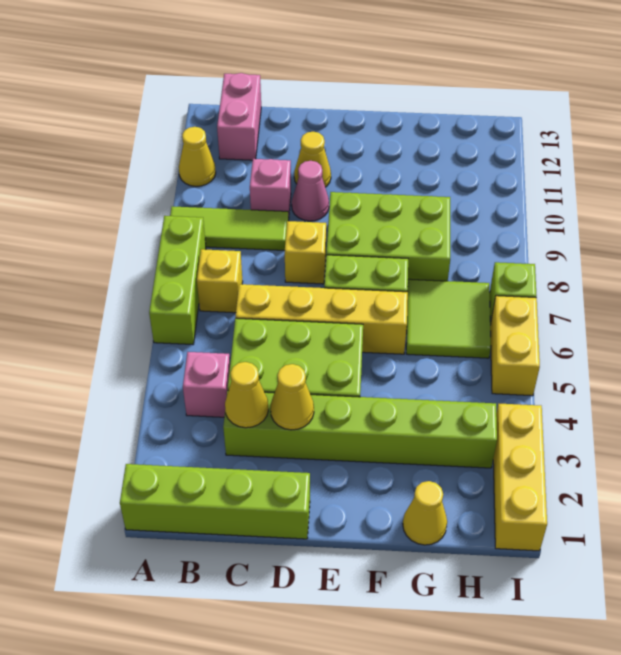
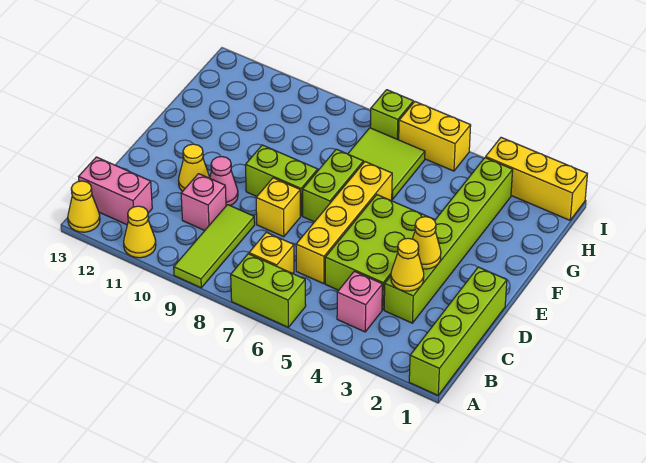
lime 1x3 brick [149,216,206,345] -> lime 1x2 brick [231,254,306,327]
lime 2x3 brick [326,192,450,281] -> lime 1x2 brick [246,145,318,216]
yellow 1x1 cone [403,481,447,545] -> yellow 1x1 cone moved to [68,181,100,232]

